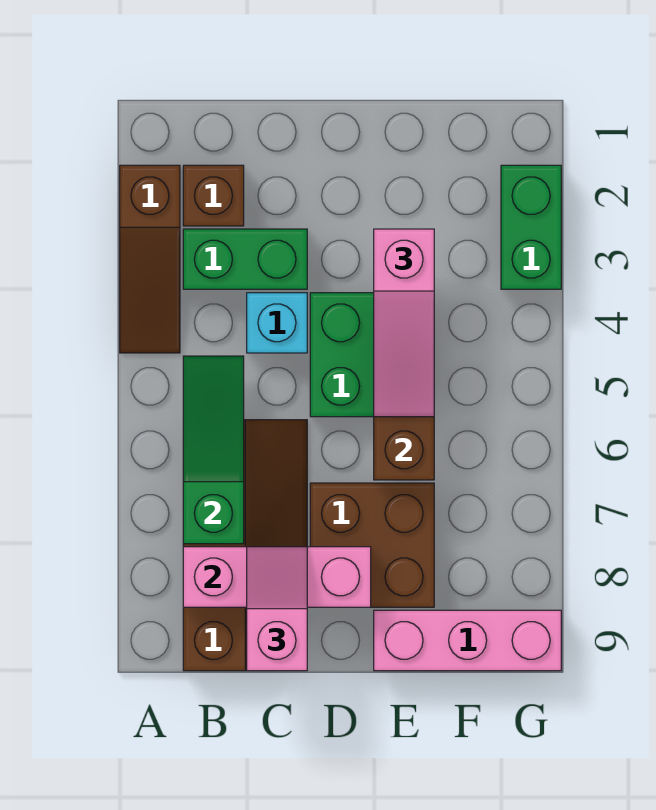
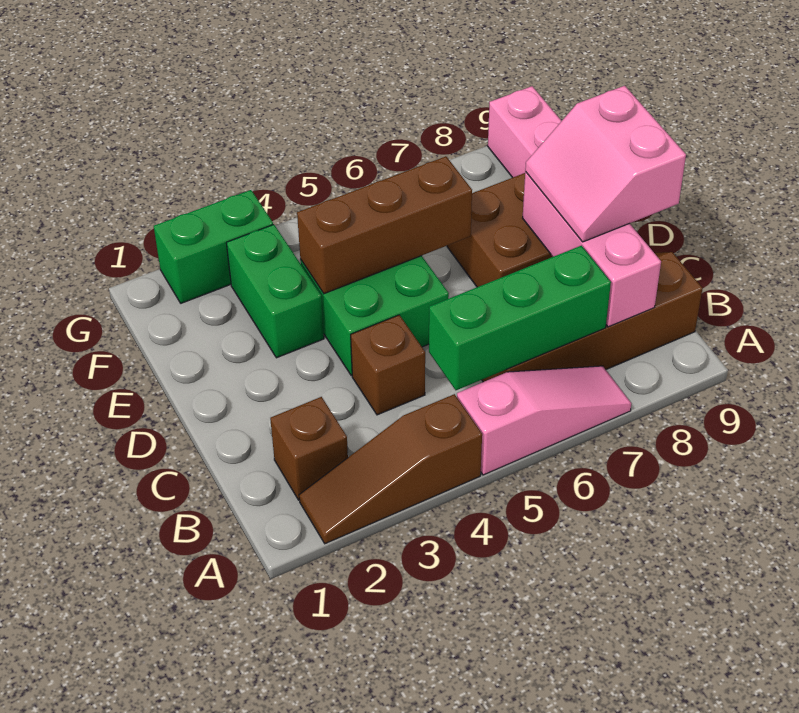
brown 1x3 slope [120,165,180,353] -> brown 1x3 slope turned to [299,394,482,544]
green 1x2 brick [183,229,307,289] -> green 1x2 brick moved to [226,225,324,358]
green 1x3 slope [183,356,244,544] -> green 1x3 brick [429,246,611,390]
cyan 1x1 brick [247,293,307,353] -> brown 1x1 brick [351,315,425,415]
pink 1x2 slope [247,547,307,671] -> pink 2x2 slope [525,86,686,242]
pink 1x3 slope [374,229,434,417] -> pink 1x3 slope moved to [457,366,631,475]

